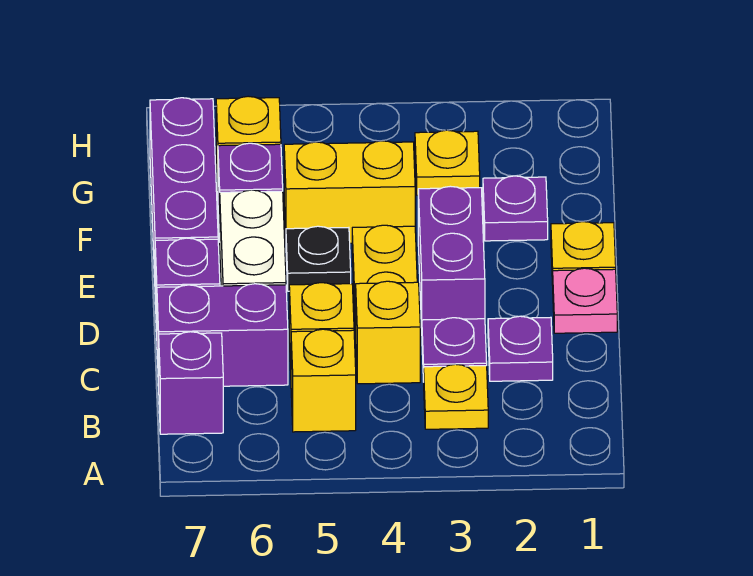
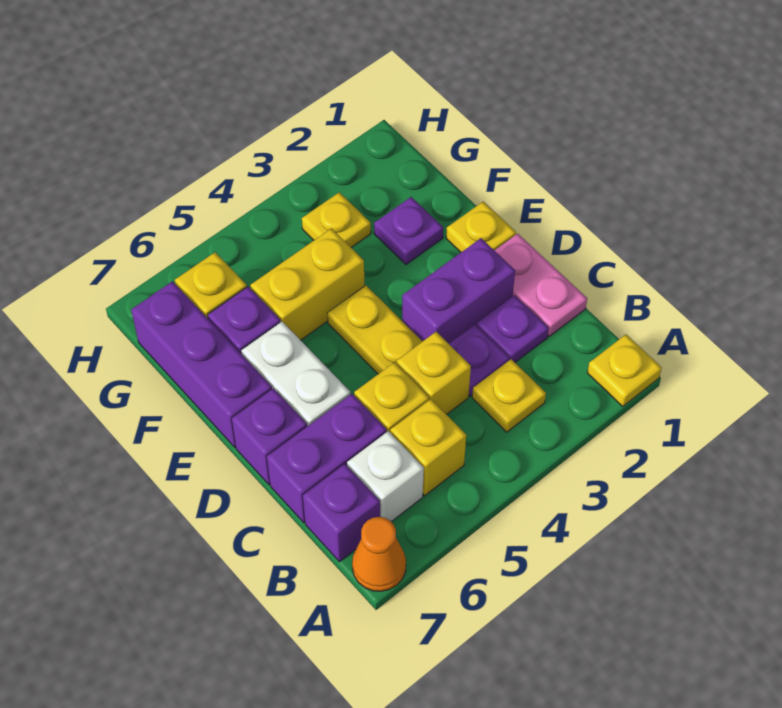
none -> yellow 1x1 plate [587,335,662,407]
none -> orange 1x1 cone [352,517,406,591]
none -> white 1x1 brick [347,431,424,522]
pink 1x1 plate [553,268,617,333] -> pink 1x2 plate [494,234,587,336]
purple 1x2 brick [418,186,485,328] -> purple 1x2 brick turned to [402,238,515,344]
black 1x1 plate [286,226,351,291] -> none

